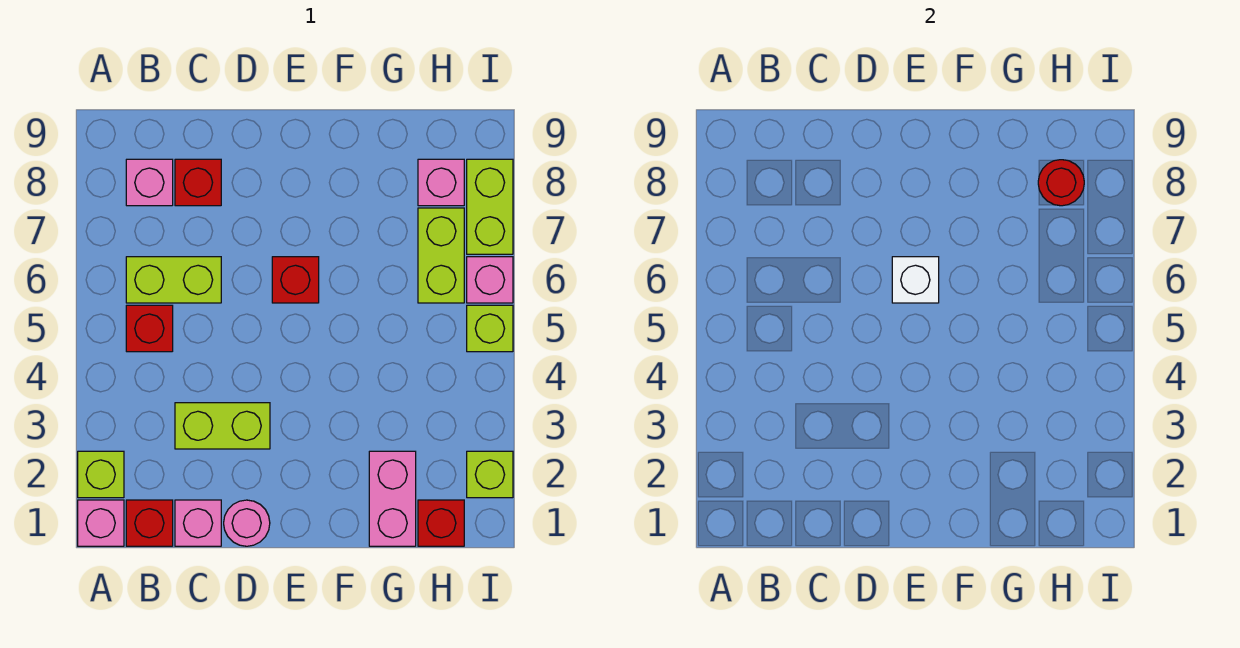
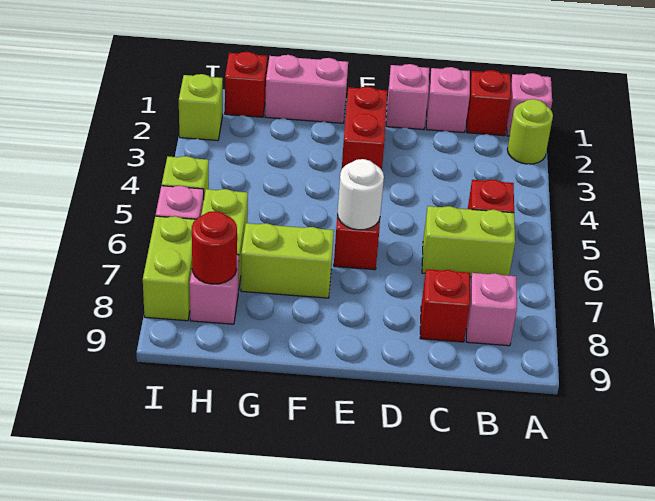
lime 1x1 brick [78,451,124,498] -> lime 1x1 round brick [507,99,553,164]
lime 1x2 brick [175,403,270,449] -> lime 1x2 brick moved to [241,223,334,298]
pink 1x1 round brick [224,500,270,546] -> pink 1x1 brick [386,64,429,130]
none -> red 1x2 brick [342,87,387,170]
white 1x1 brick [892,257,939,303] -> white 1x1 round brick [338,159,384,230]
pink 1x2 brick [369,451,416,546] -> pink 1x2 brick turned to [265,55,348,123]

